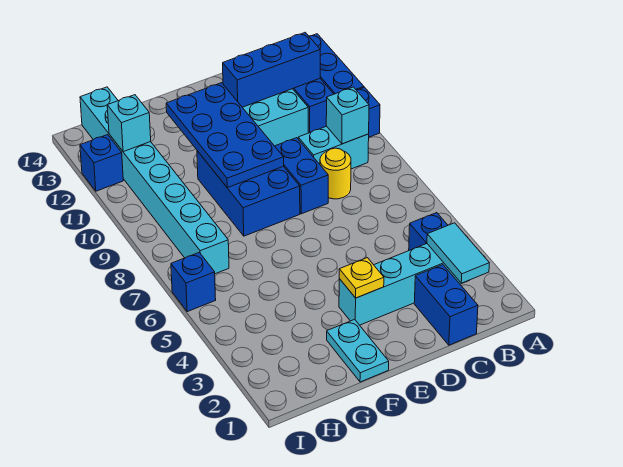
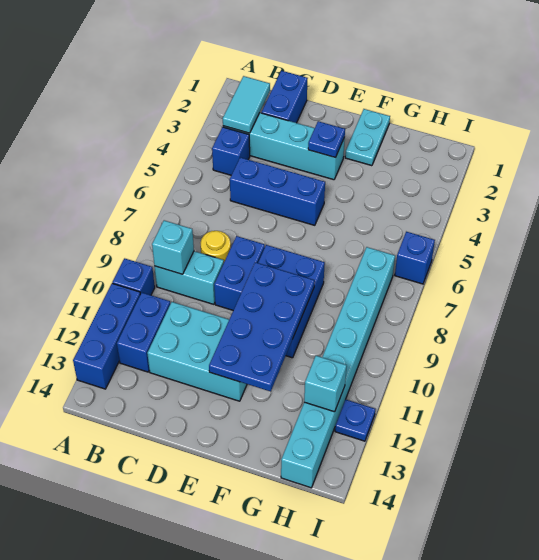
blue 1x3 brick [223,32,320,107] -> blue 1x3 brick moved to [230,157,325,225]
yellow 1x1 plate [339,258,384,298] -> blue 1x1 plate [308,121,345,158]
blue 1x1 brick [80,135,123,191] -> blue 1x1 plate [335,399,375,441]

